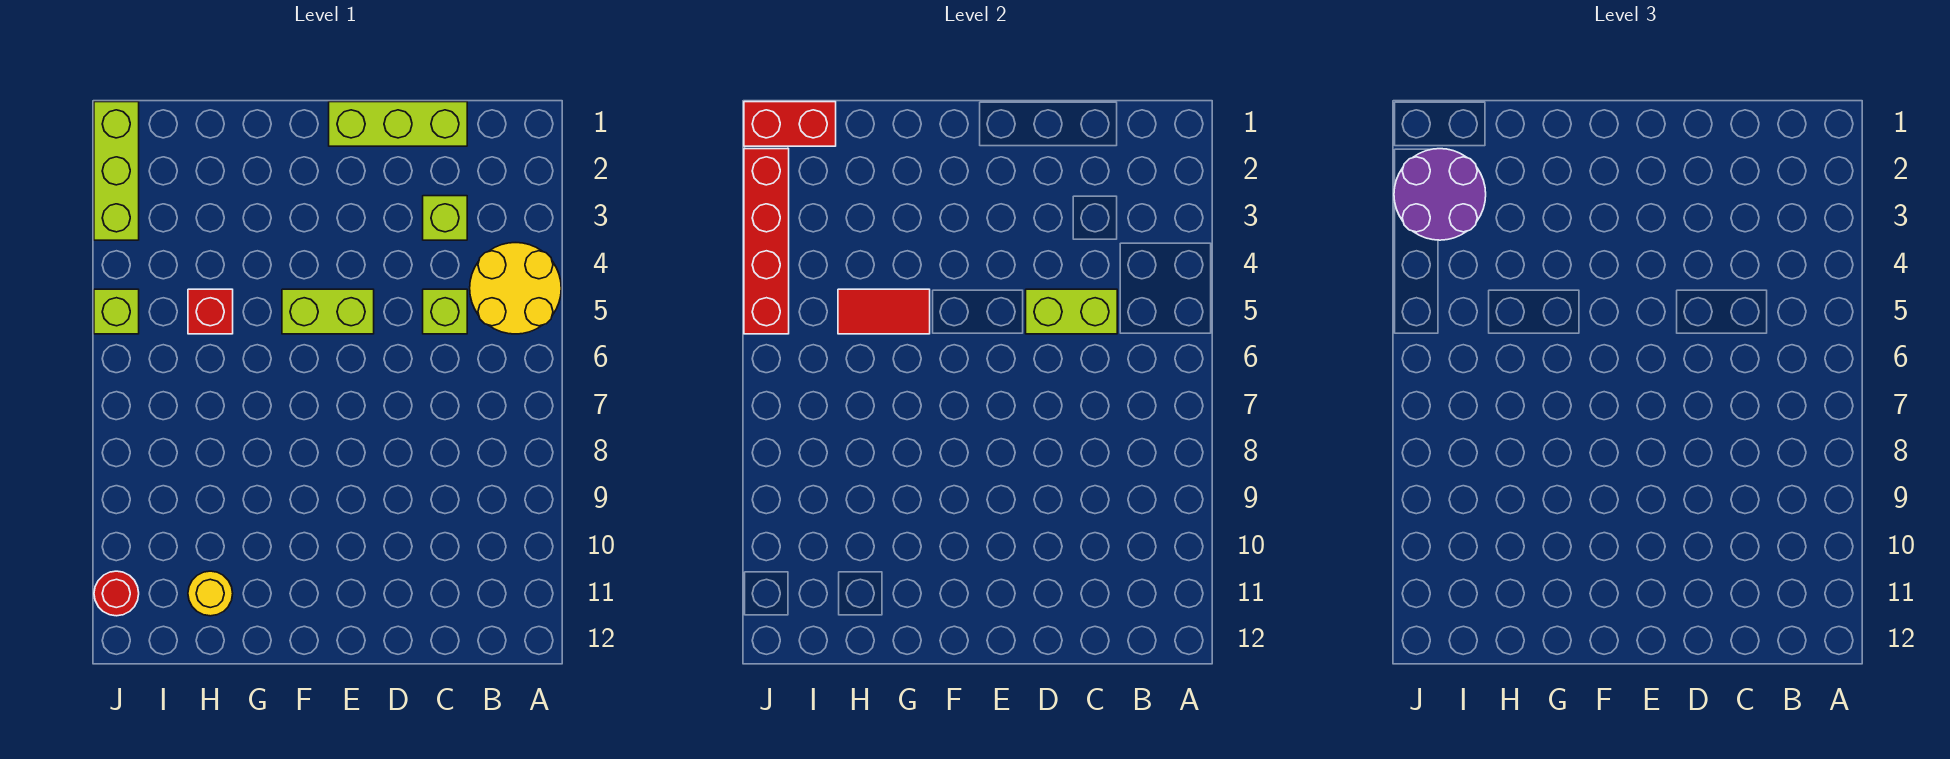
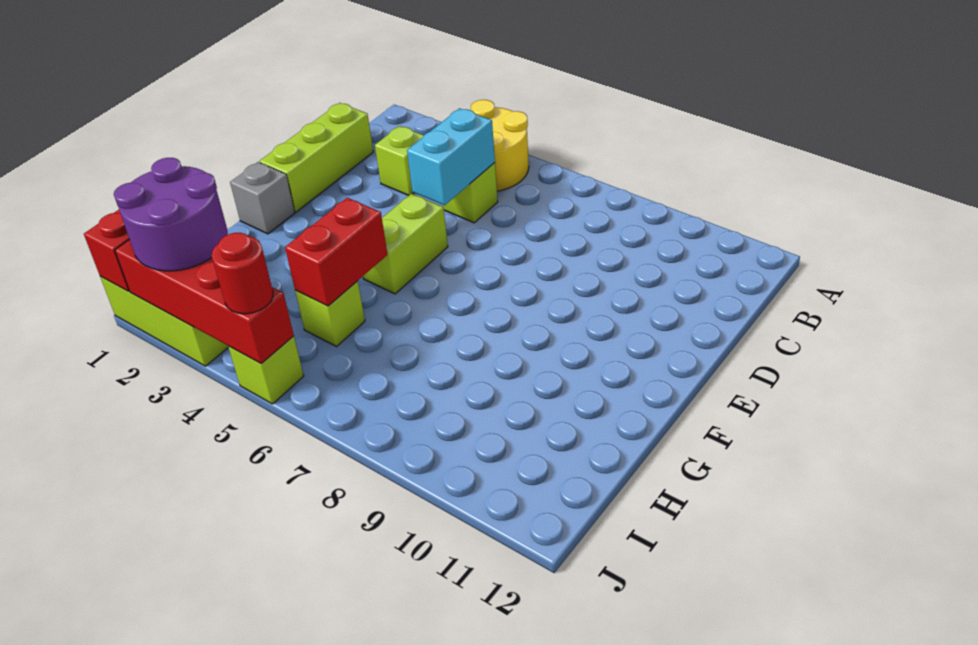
lime 1x2 brick [1026,289,1117,334] -> cyan 1x2 brick [407,108,495,205]
none -> grey 1x1 brick [230,162,295,234]
red 1x2 tile [838,289,930,334] -> red 1x2 brick [285,198,388,306]
red 1x1 brick [188,289,233,334] -> lime 1x1 brick [295,281,365,347]
yellow 1x1 round brick [188,571,233,616] -> none
red 1x1 round brick [94,571,139,616] -> red 1x1 round brick moved to [212,233,273,314]

